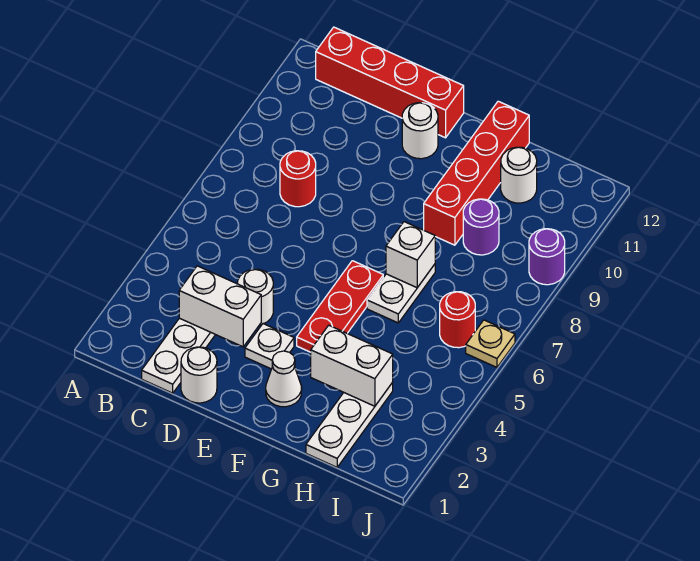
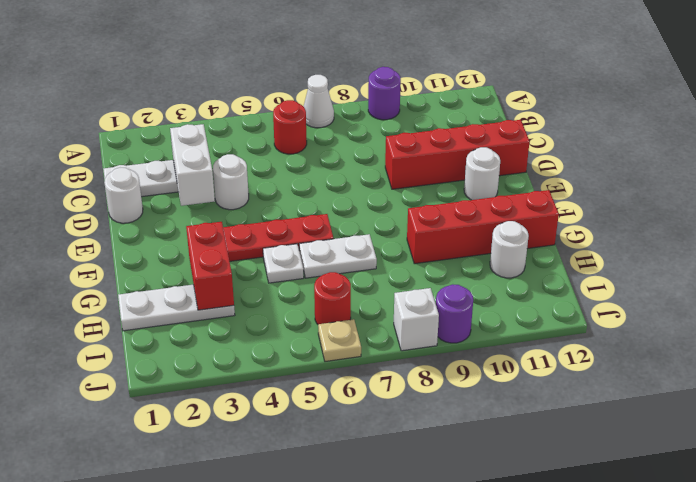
red 1x4 brick [316,27,464,138] -> red 1x4 brick turned to [385,120,530,189]
red 1x1 round brick [280,151,316,207] -> red 1x1 round brick moved to [273,100,307,154]
white 1x1 plate [245,324,294,369] -> white 1x1 plate moved to [263,244,304,283]
white 1x1 cone [266,351,302,407] -> white 1x1 cone moved to [303,75,334,128]
white 1x2 brick [311,325,393,406] -> red 1x2 brick [186,222,234,310]
white 1x1 brick [386,222,435,288] -> white 1x1 brick moved to [394,288,439,351]
purple 1x1 round brick [463,199,499,255] -> purple 1x1 round brick moved to [368,67,401,120]

